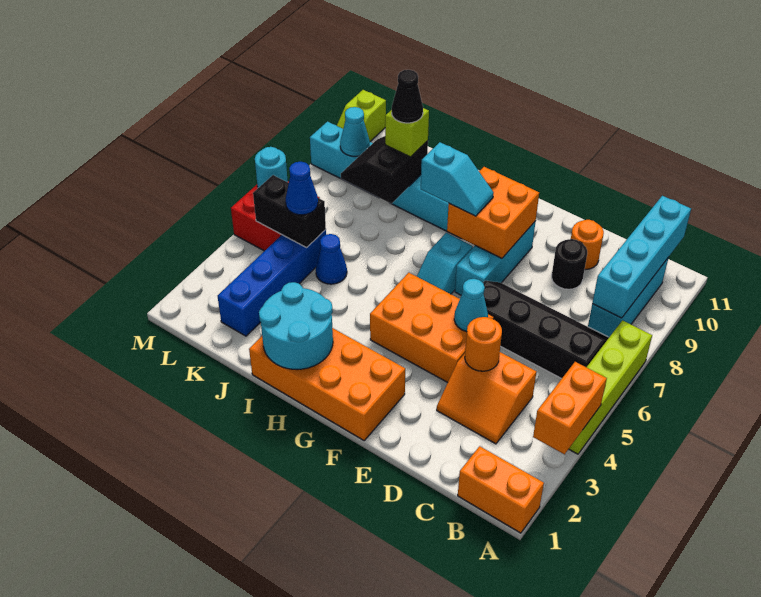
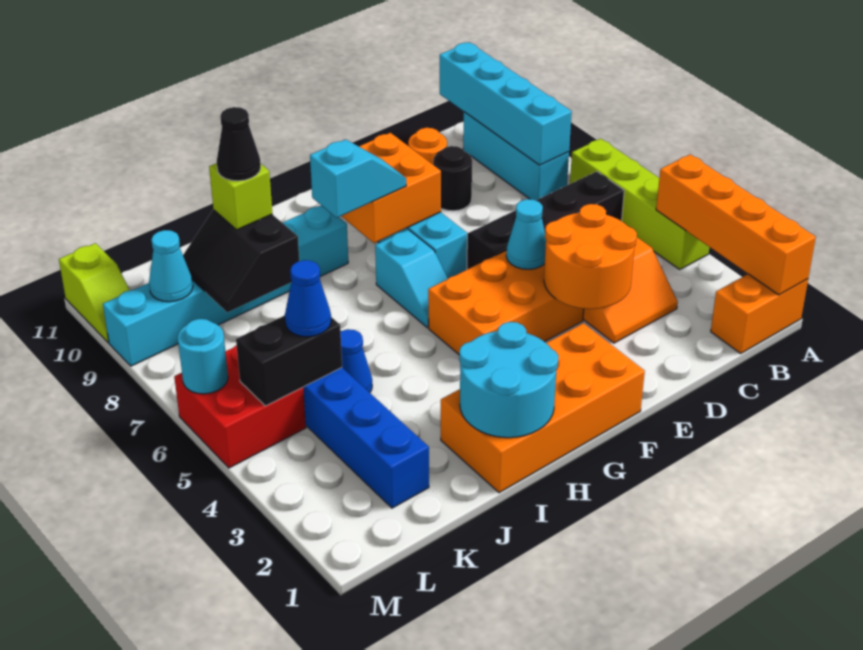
orange 1x2 brick [533,362,607,455] -> orange 1x4 brick [656,154,816,295]
orange 1x1 round brick [465,317,502,371] -> orange 2x2 round brick [544,204,637,309]

